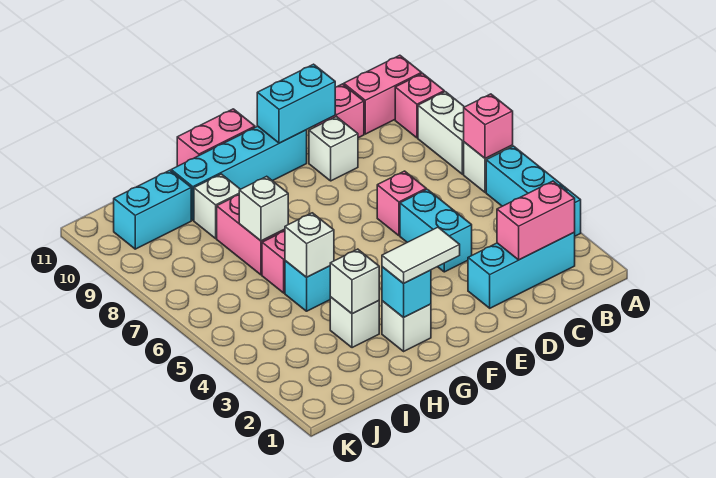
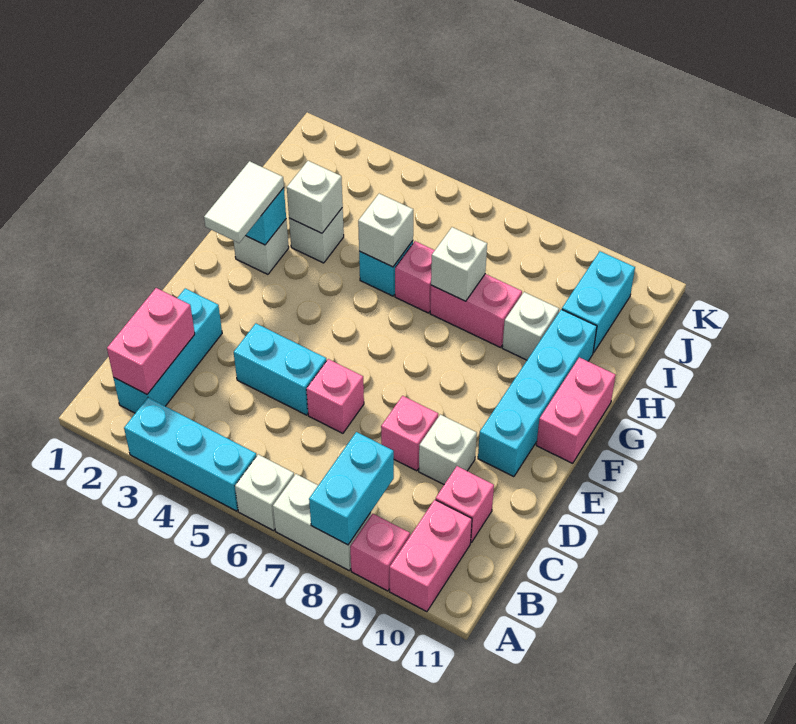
pink 1x1 brick [464,94,513,159] -> pink 1x1 brick moved to [381,396,438,471]
cyan 1x2 brick [257,64,335,143] -> cyan 1x2 brick moved to [309,432,394,545]

